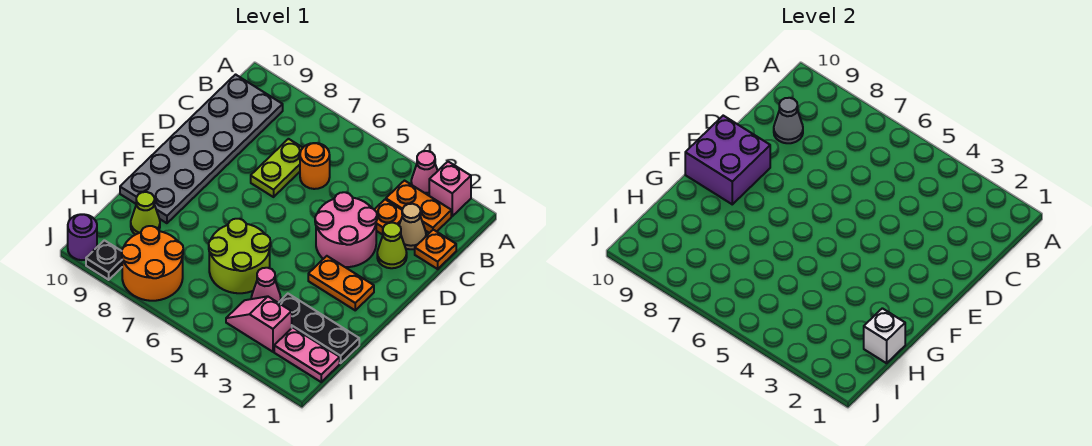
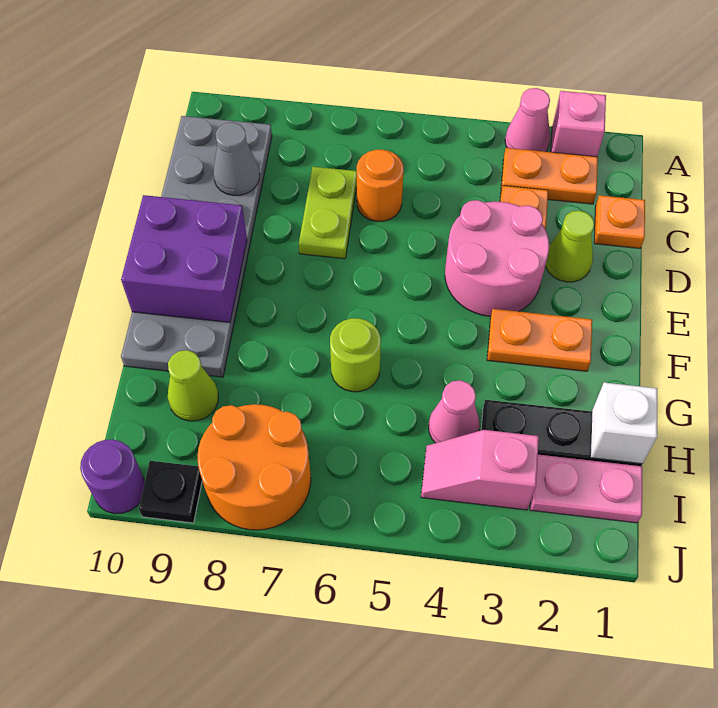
tan 1x1 cone [399,204,426,249] -> none
lime 2x2 round brick [209,219,271,293] -> lime 1x1 round brick [330,318,381,392]

